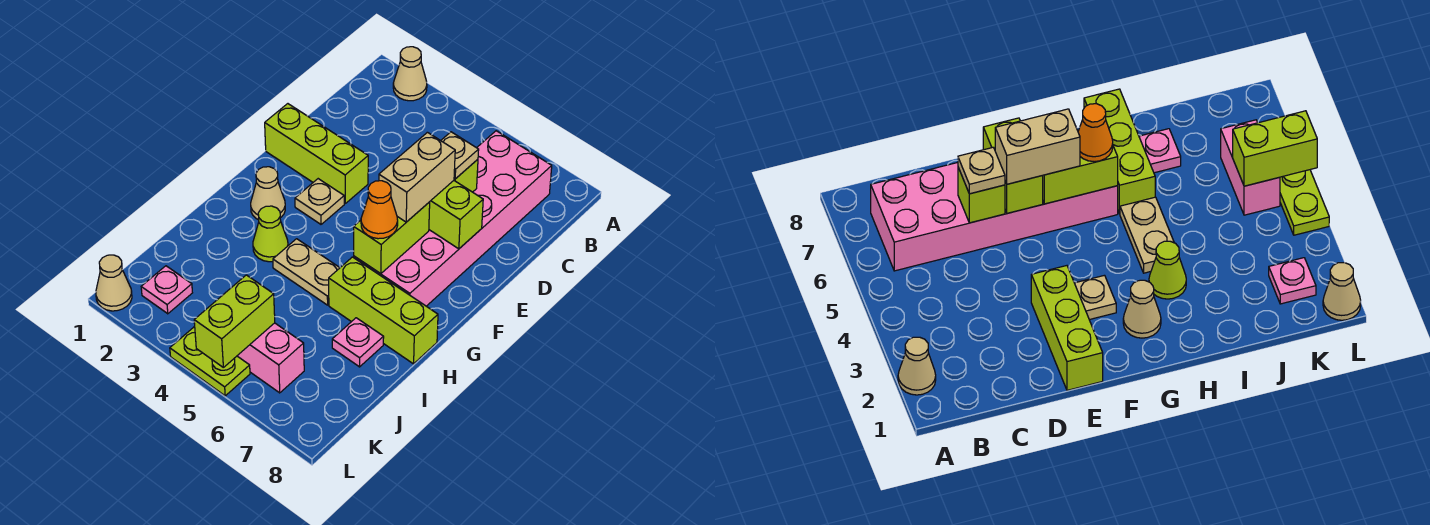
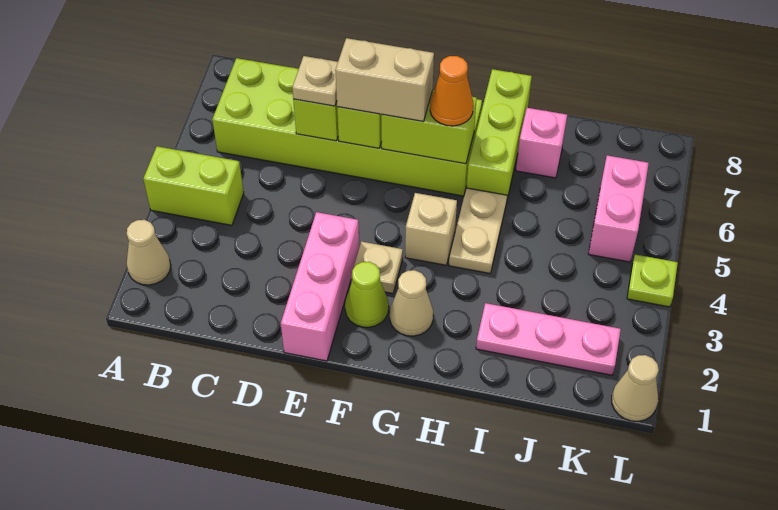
pink 2x6 brick [354,131,552,306] -> lime 2x6 brick [212,58,482,196]
lime 1x3 brick [265,104,368,203] -> pink 1x3 brick [281,212,359,361]
none -> tan 1x1 brick [405,193,457,265]
lime 1x1 cone [253,206,288,262] -> lime 1x1 cone moved to [345,262,389,327]
pink 1x1 plate [332,318,384,367] -> pink 1x1 brick [516,108,567,178]
pink 1x1 plate [141,266,192,314] -> pink 1x3 plate [476,303,621,375]
lime 1x2 brick [194,275,275,367] -> lime 1x2 brick moved to [143,146,244,225]
lime 1x2 plate [170,326,250,396] -> lime 1x1 plate [627,255,678,307]

